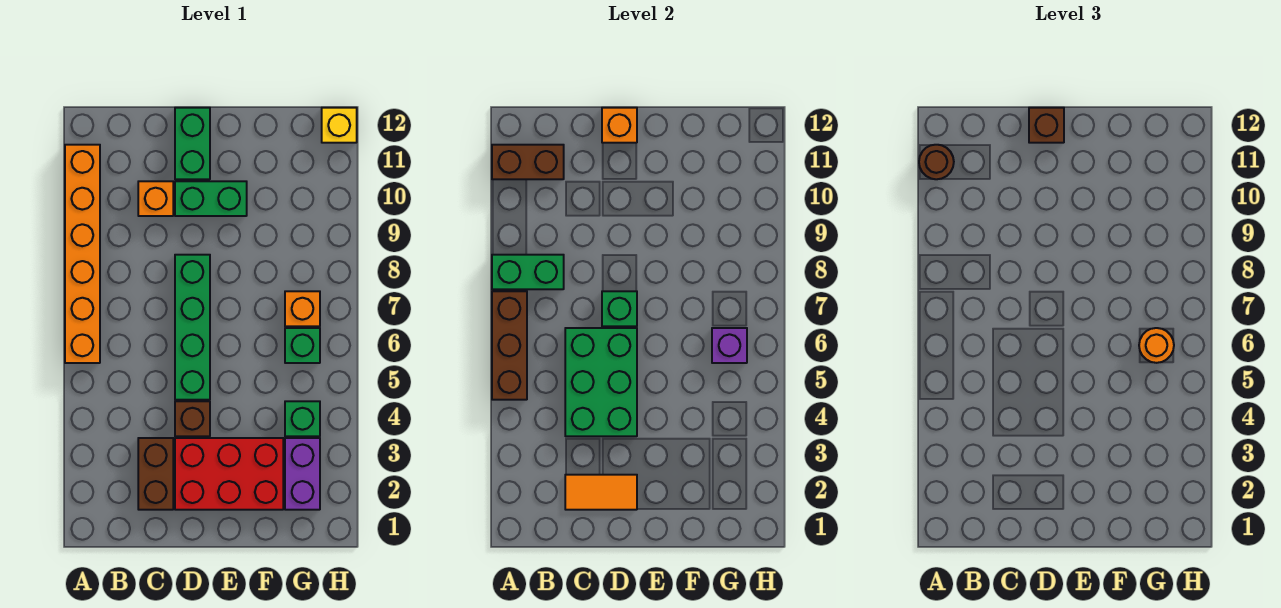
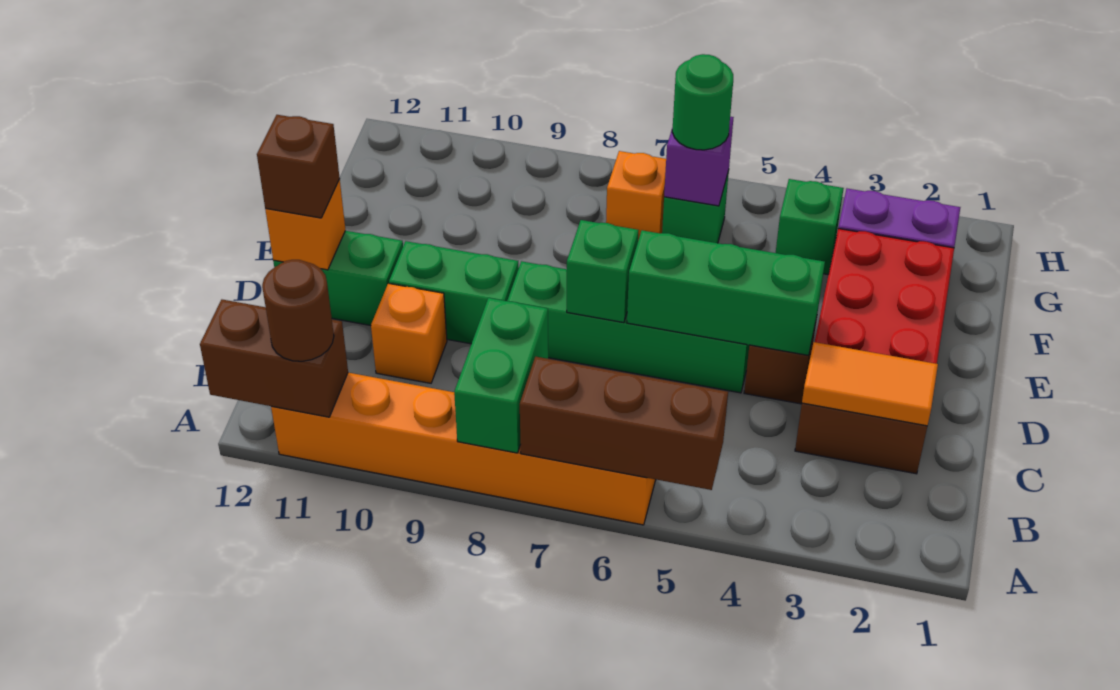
brown 1x2 brick [492,145,564,179] -> brown 1x2 brick turned to [200,300,348,417]
orange 1x2 tile [565,475,637,510] -> orange 1x2 tile turned to [802,342,938,426]
green 2x3 brick [565,328,637,436] -> green 1x3 brick [627,230,825,356]
green 1x2 brick [175,181,247,216] -> green 1x2 brick turned to [389,241,519,344]
orange 1x1 round brick [1139,328,1174,363] -> green 1x1 round brick [672,54,733,150]
yellow 1x1 brick [322,108,357,143] -> none

